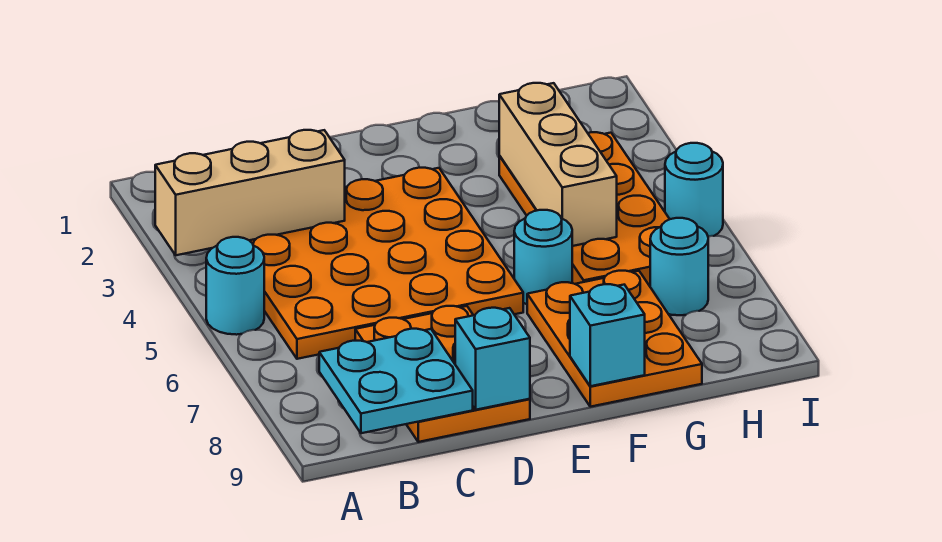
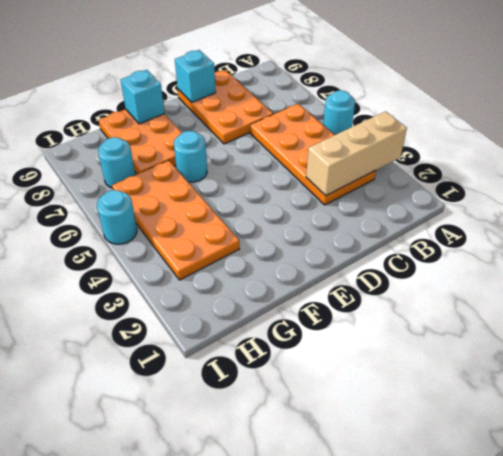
orange 4x4 plate [249,168,523,359] -> orange 2x4 plate [250,104,376,205]
cyan 2x2 plate [319,329,473,433] -> none
tan 1x3 brick [499,83,617,246] -> none

